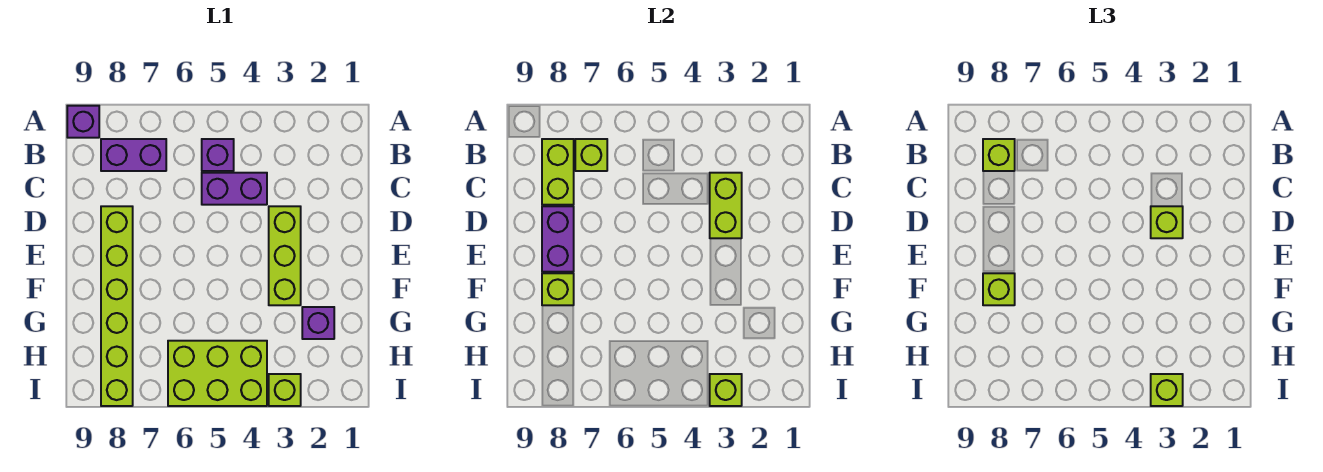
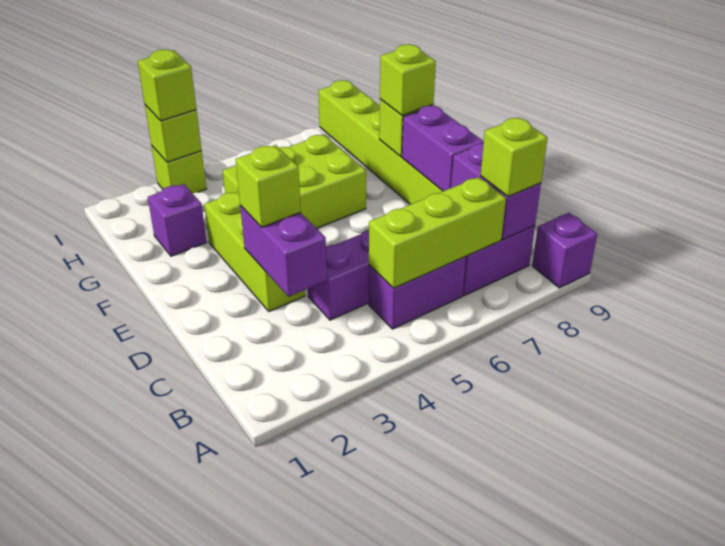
purple 1x1 brick [202,139,234,171] -> purple 1x2 brick [369,257,466,329]
lime 1x1 brick [575,139,607,171] -> lime 1x3 brick [369,177,506,288]
lime 1x2 brick [542,139,574,205] -> purple 1x2 brick [451,144,541,240]
lime 1x2 brick [710,173,742,238] -> purple 1x2 brick [240,206,327,297]
lime 2x3 brick [168,341,267,406] -> lime 2x3 brick moved to [223,135,366,228]

